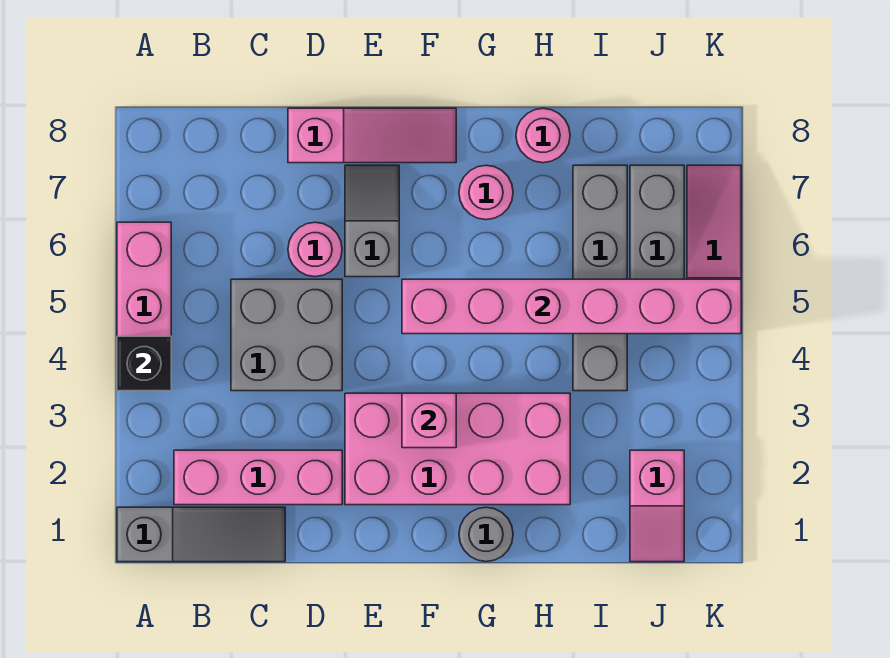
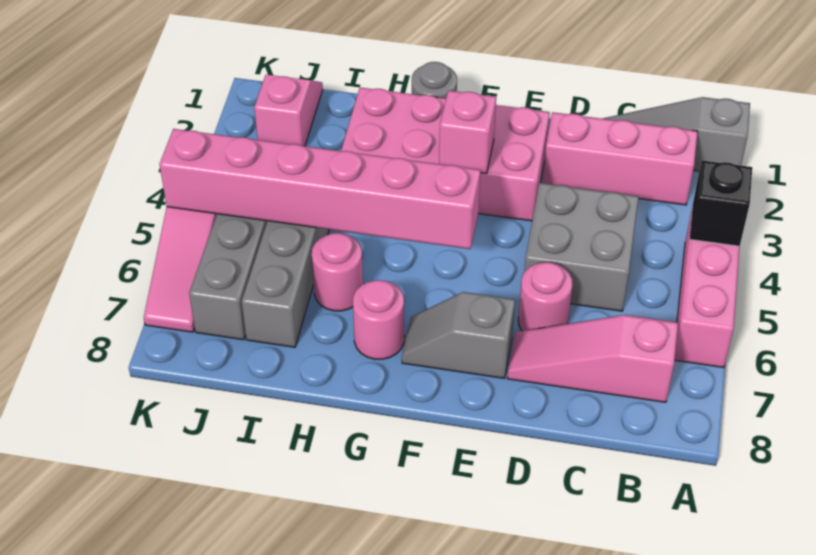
pink 1x3 slope [288,108,456,163] -> pink 1x3 slope moved to [507,315,678,402]
grey 1x2 slope [345,165,399,277] -> grey 1x2 slope turned to [402,292,515,378]
pink 1x1 round brick [516,108,570,163] -> pink 1x1 round brick moved to [312,233,363,311]

